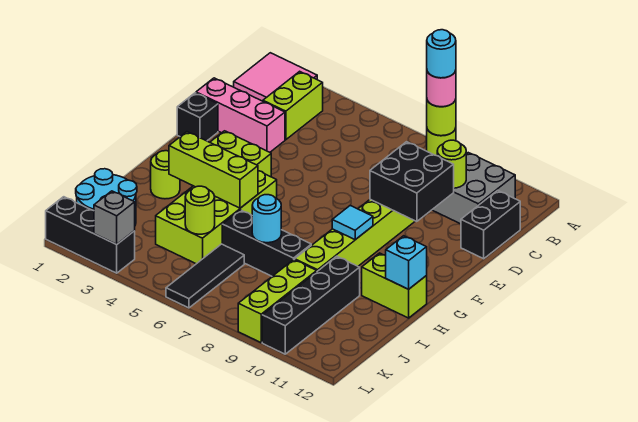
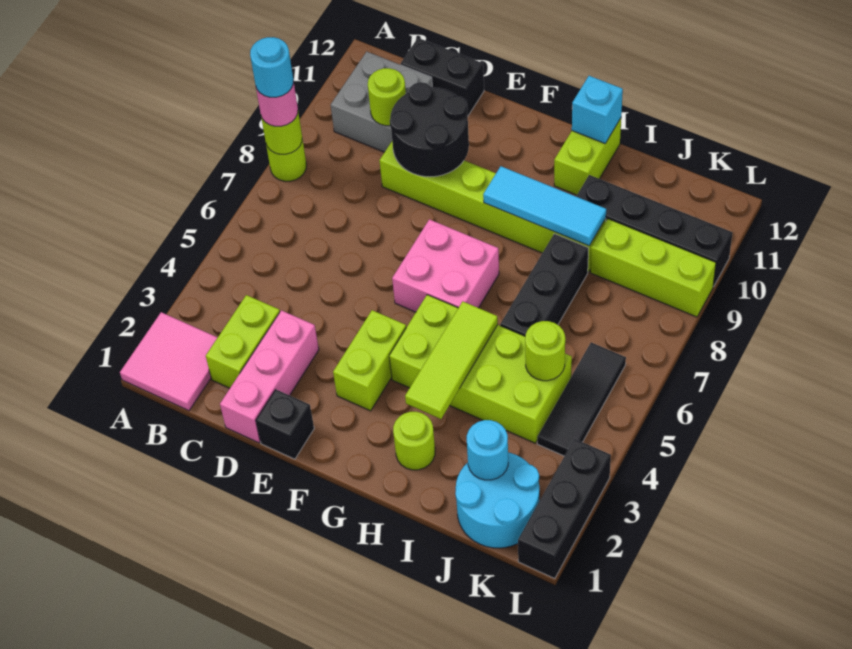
lime 1x2 brick [263,71,323,140] -> lime 1x2 brick turned to [206,295,280,388]
black 2x2 brick [370,142,454,222] -> black 2x2 round brick [390,82,469,177]
none -> pink 2x2 brick [392,219,499,312]
cyan 1x1 tile [332,206,373,240] -> cyan 1x3 tile [483,166,606,246]
lime 1x3 brick [169,132,258,208] -> lime 1x3 tile [405,301,498,419]
cyan 1x1 round brick [252,195,281,243] -> cyan 1x1 round brick moved to [467,420,508,480]
black 1x3 tile [166,244,244,308] -> black 1x3 tile turned to [537,343,626,456]
grey 1x1 brick [94,191,135,244] -> none

